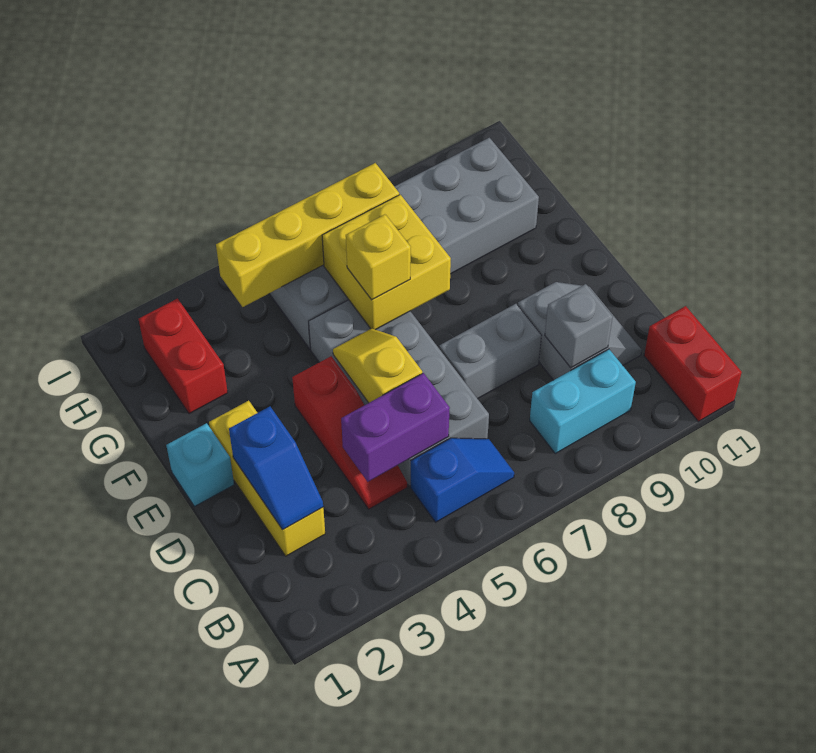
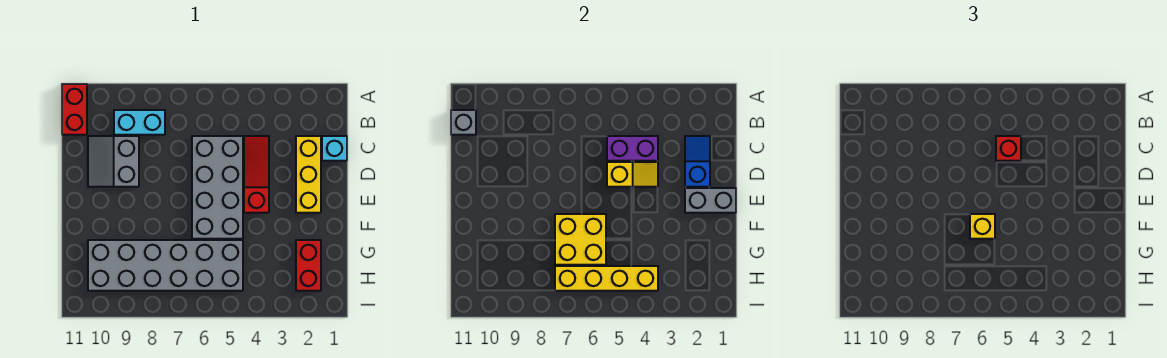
blue 1x2 slope [411,438,514,522] -> none
none -> red 1x1 brick [996,136,1021,161]
grey 1x1 brick [545,284,613,368] -> grey 1x1 brick moved to [451,110,476,135]
yellow 1x2 slope [333,328,422,403] -> yellow 1x2 slope turned to [607,162,658,187]
grey 1x2 brick [439,304,541,399] -> grey 1x2 brick moved to [685,188,736,213]
cyan 1x1 brick [166,423,234,507] -> cyan 1x1 brick moved to [322,136,347,161]

